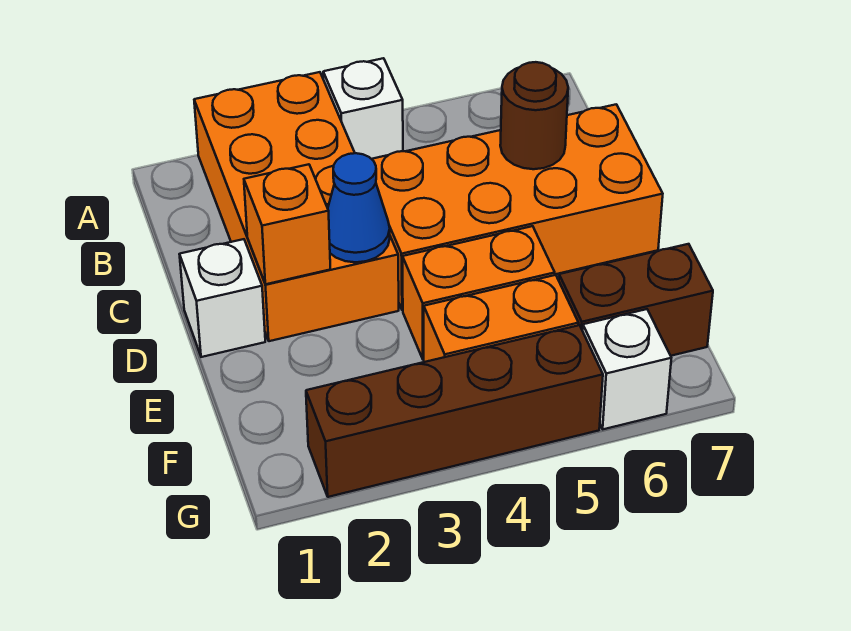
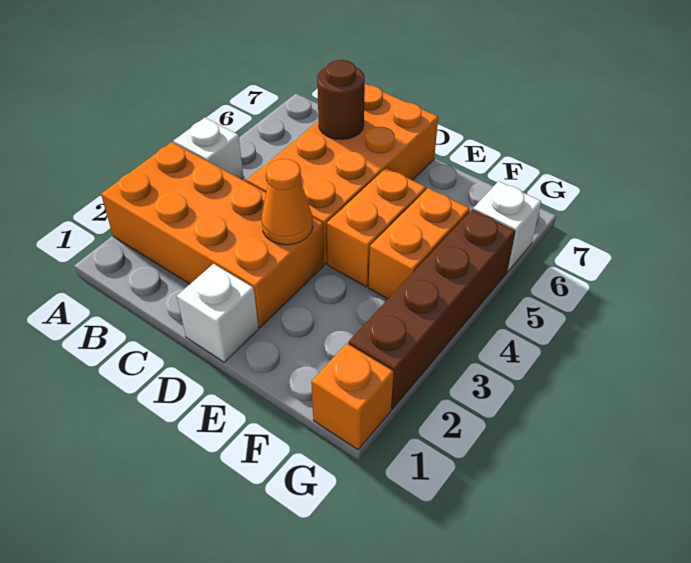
orange 1x1 brick [244,164,330,284] -> orange 1x1 brick moved to [311,343,394,450]
blue 1x1 cone [328,153,390,262] -> orange 1x1 cone [261,159,313,245]
brown 1x2 brick [559,244,713,356] -> none

